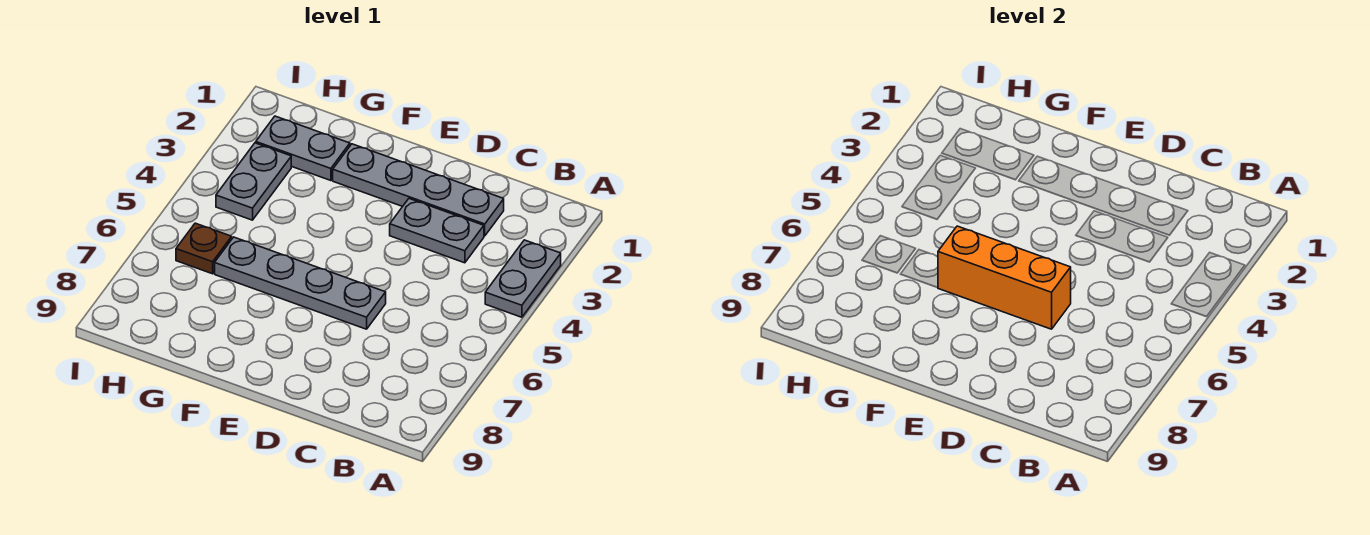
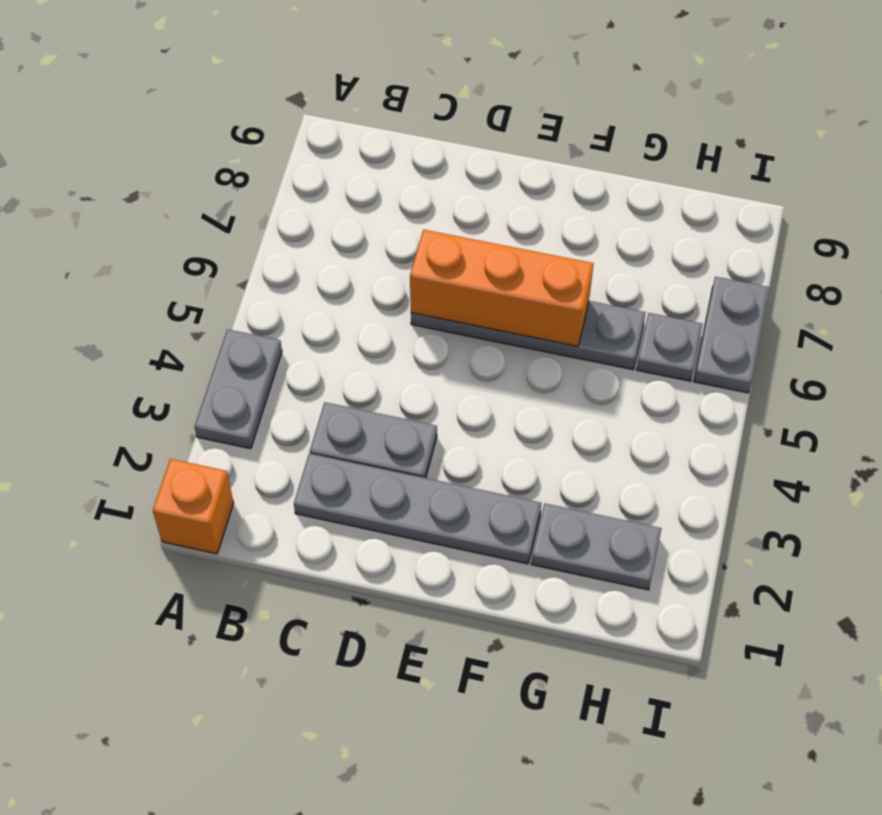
none -> orange 1x1 brick [153,459,234,554]
grey 1x2 plate [216,143,291,220] -> grey 1x2 plate moved to [694,277,769,393]
brown 1x1 plate [176,223,232,274] -> grey 1x1 plate [637,313,703,381]

